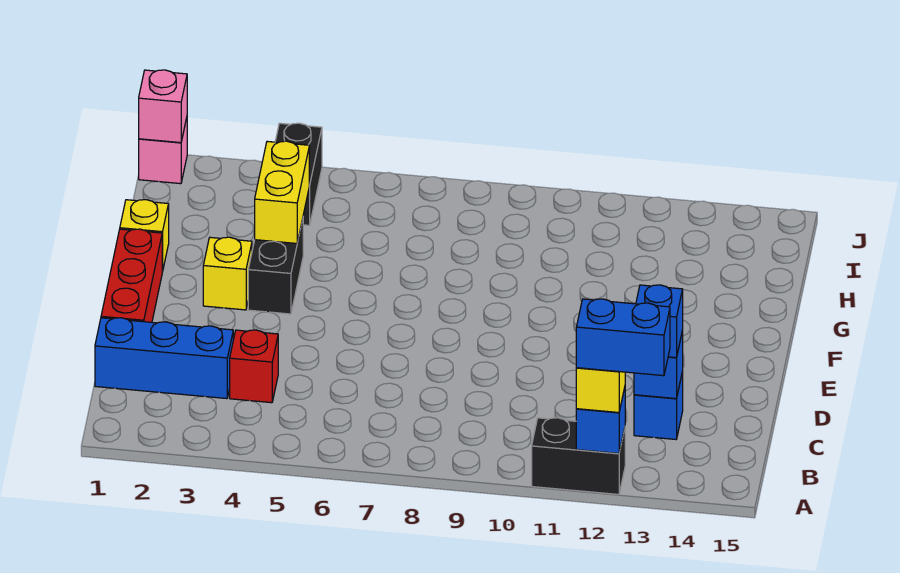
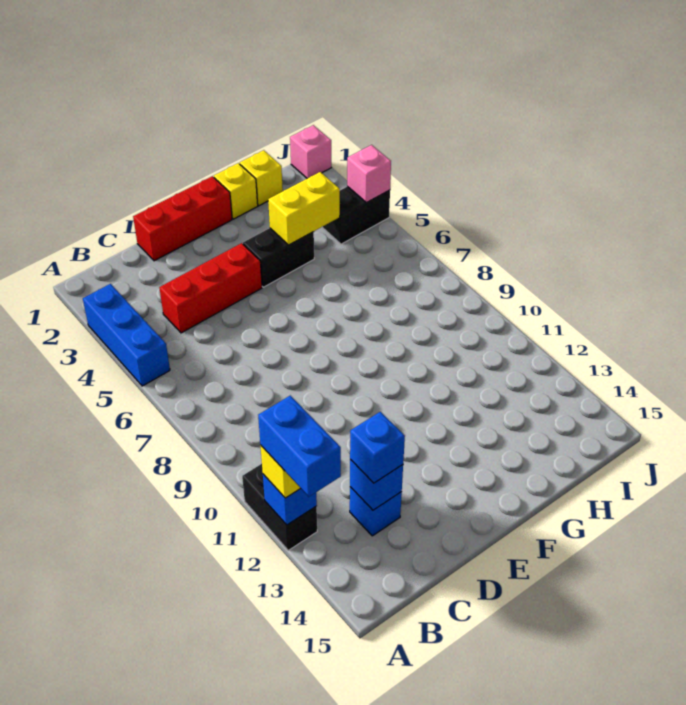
blue 1x3 brick [95,318,233,399] -> blue 1x3 brick moved to [83,284,170,386]
red 1x1 brick [230,330,278,403] -> red 1x3 brick [159,243,262,333]
yellow 1x1 brick [203,237,252,310] -> yellow 1x1 brick moved to [240,150,283,206]
pink 1x1 brick [139,70,187,143] -> pink 1x1 brick moved to [347,145,391,203]

